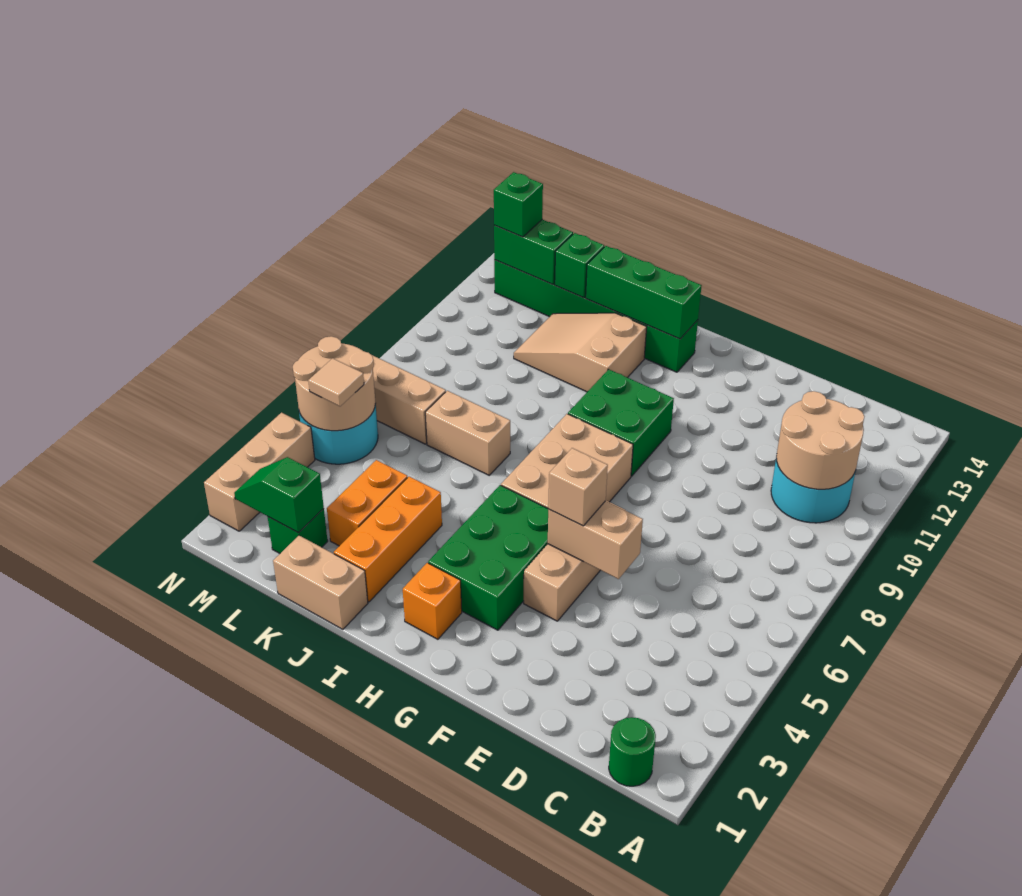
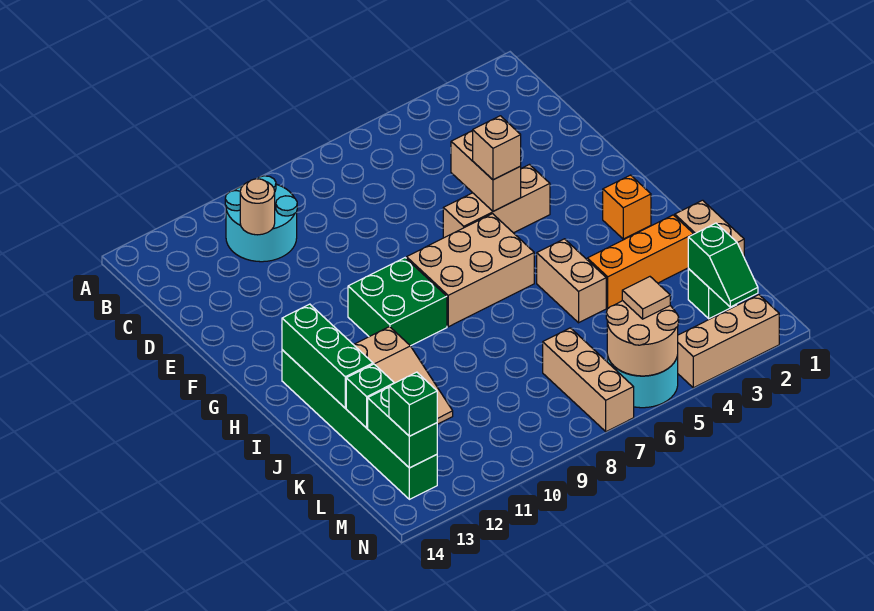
green 1x1 round brick [609,717,656,786] -> none
tan 2x2 round brick [776,391,864,489] -> tan 1x1 round brick [240,179,275,235]
green 2x3 brick [428,485,548,630] -> none
tan 1x2 brick [425,391,510,475] -> tan 1x2 brick moved to [537,239,606,323]
orange 1x2 brick [327,460,407,546] -> none

